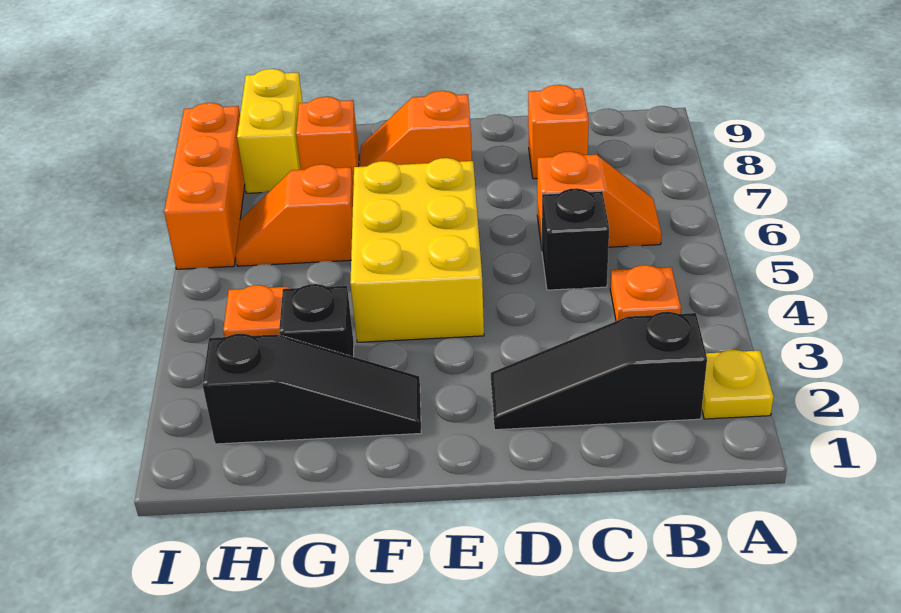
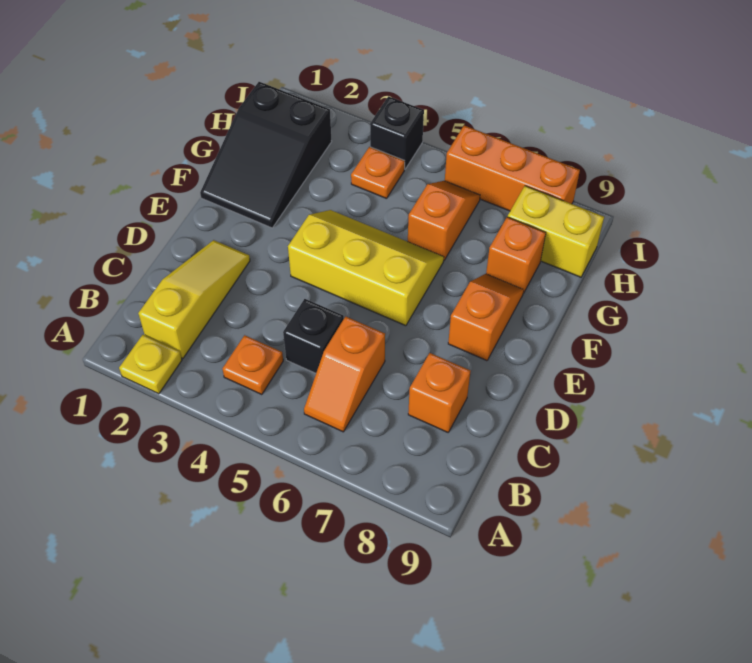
black 1x3 slope [491,312,707,430] -> yellow 1x3 slope [138,240,250,358]
yellow 2x3 brick [350,158,484,342] -> yellow 2x3 slope [288,210,444,326]
black 1x3 slope [202,334,421,444] -> black 2x3 slope [200,82,332,228]
black 1x1 brick [279,284,354,357] -> black 1x1 brick moved to [370,96,424,169]

